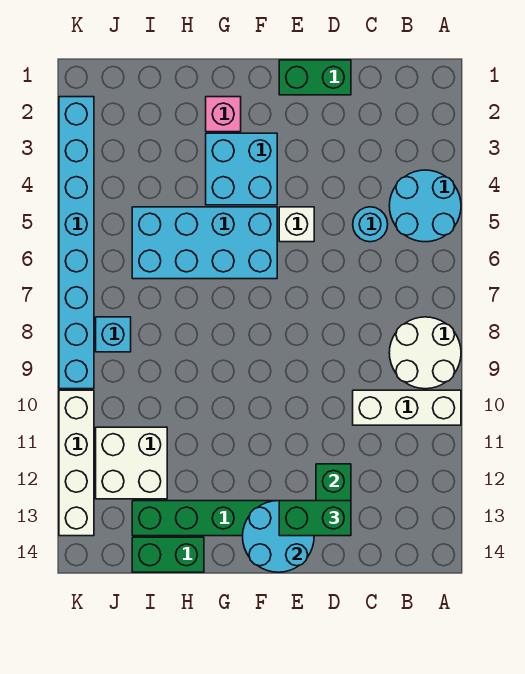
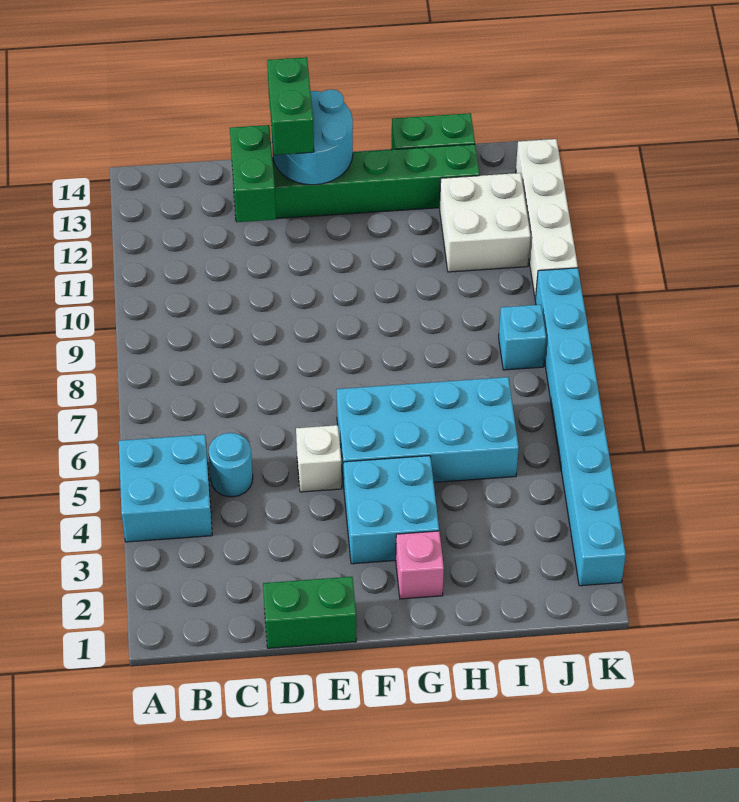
cyan 2x2 round brick [389,170,461,242] -> cyan 2x2 brick [119,435,212,542]
white 2x2 round brick [389,317,461,389] -> none
white 1x3 brick [353,390,461,425] -> none
green 1x2 brick [279,501,351,536] -> green 1x2 brick turned to [267,57,314,155]

